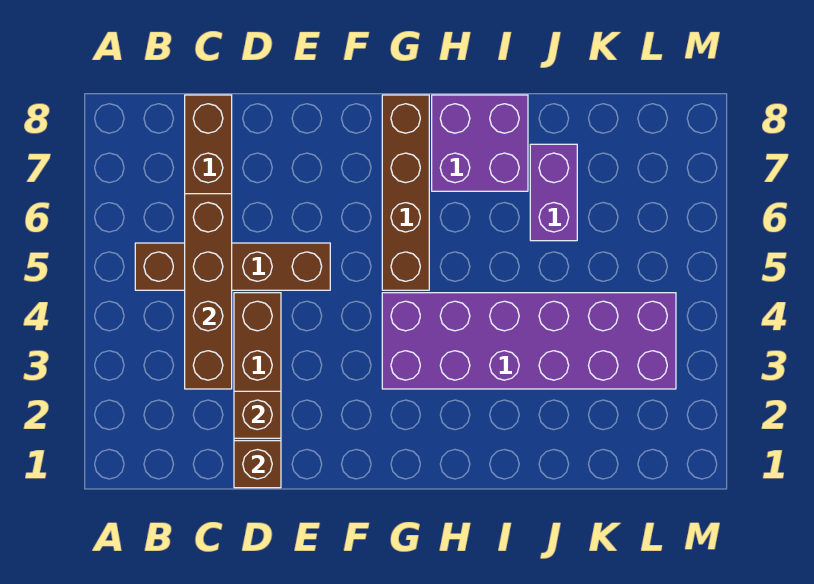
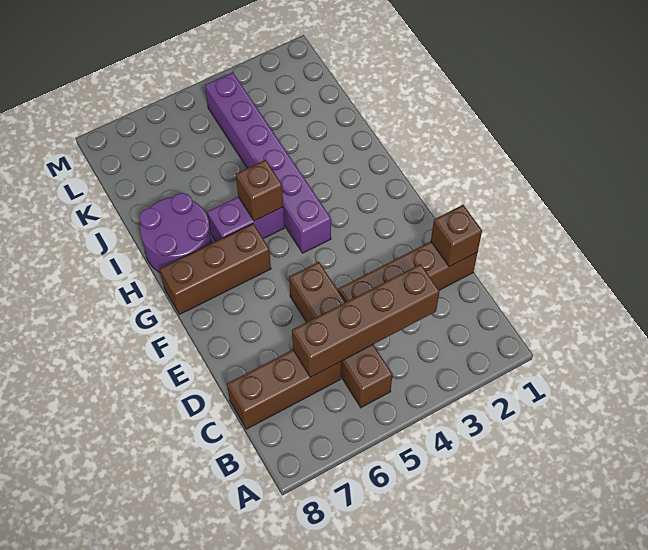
brown 1x1 brick [234,391,281,438] -> brown 1x1 brick moved to [236,160,283,221]
purple 2x6 brick [382,293,676,389] -> purple 1x6 brick [205,72,331,253]
brown 1x4 brick [382,95,429,290] -> brown 1x3 brick [160,224,271,314]
purple 2x2 brick [432,95,528,191] -> purple 2x2 round brick [139,193,212,273]
purple 1x2 brick [530,144,577,241] -> purple 1x2 brick moved to [207,197,284,241]

